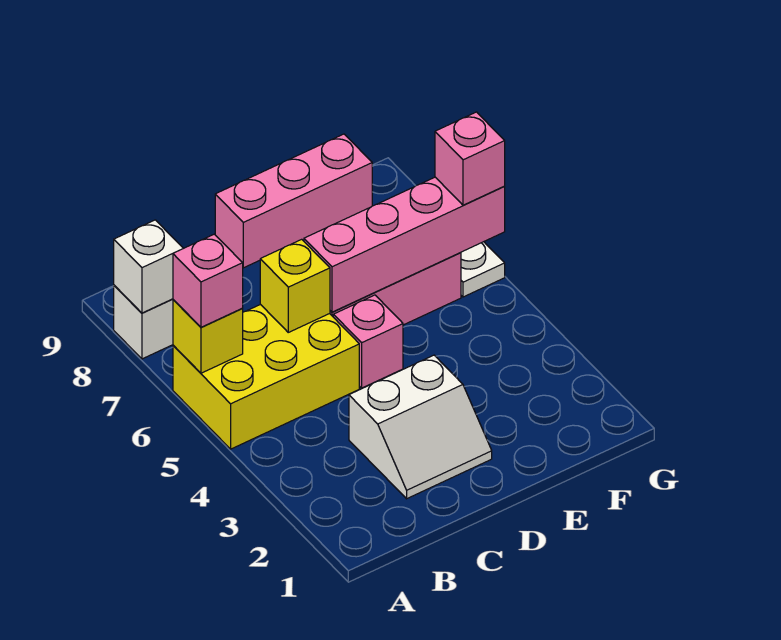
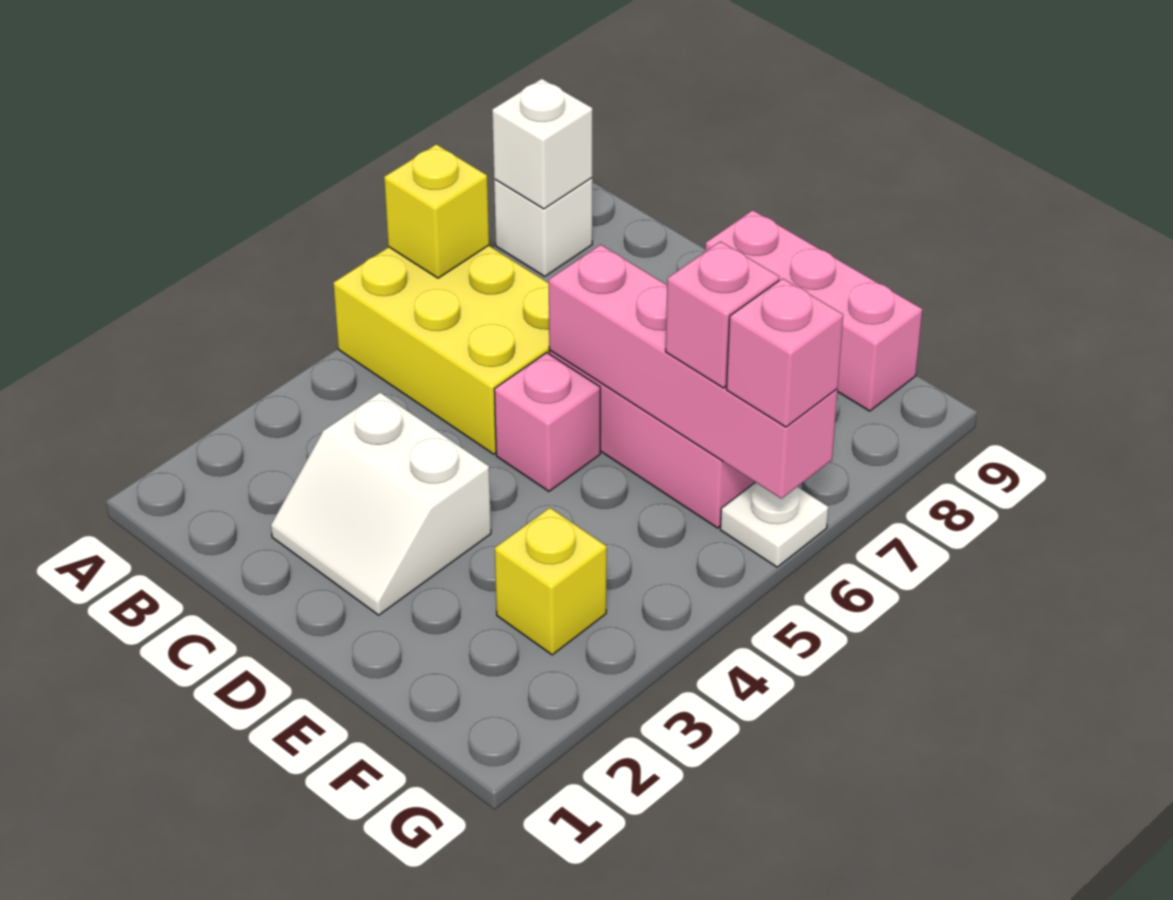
pink 1x1 brick [173,234,243,327] -> pink 1x1 brick moved to [666,241,779,388]
yellow 1x1 brick [260,239,330,332] -> yellow 1x1 brick moved to [495,508,607,655]

